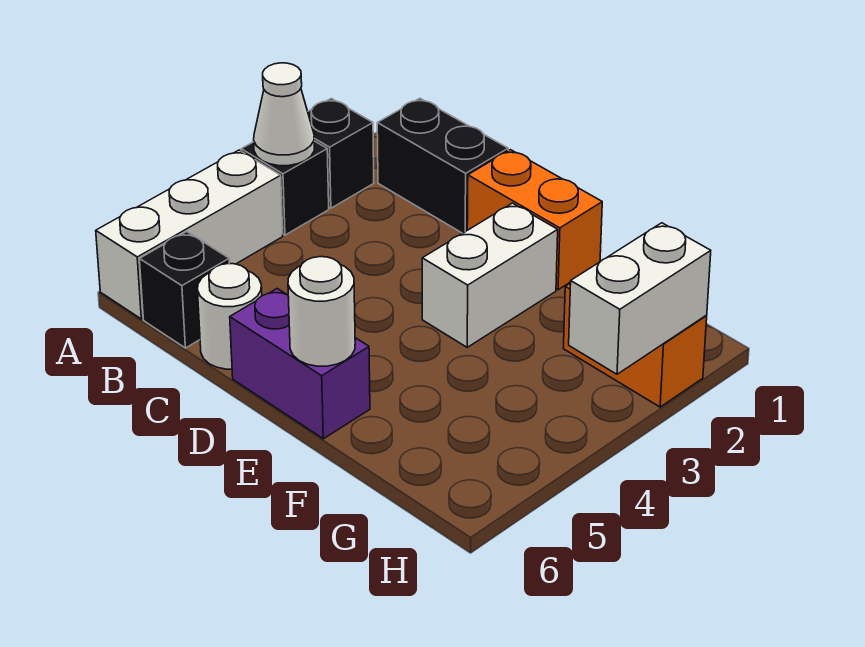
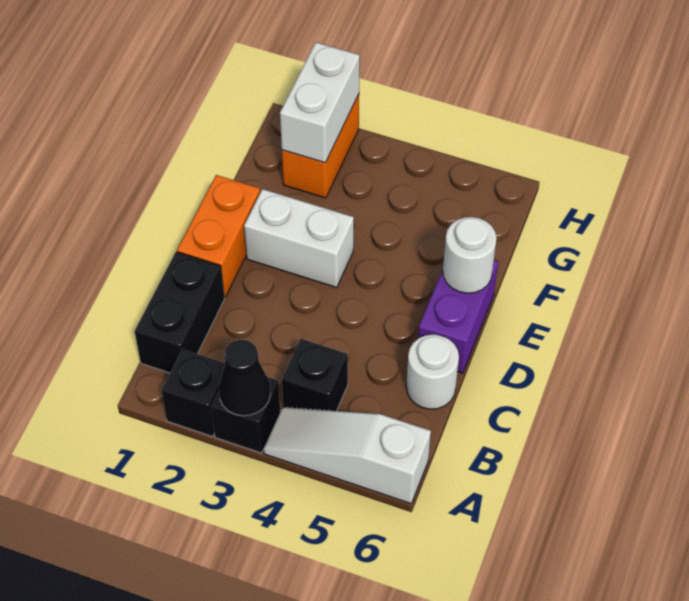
white 1x1 cone [254,63,314,166] -> black 1x1 cone [219,340,271,416]
white 1x3 brick [96,150,283,319] -> white 1x3 slope [264,407,431,503]
black 1x1 brick [140,232,229,348] -> black 1x1 brick moved to [282,339,348,411]
white 1x2 brick [569,223,711,374] -> white 1x2 brick turned to [280,42,360,163]

